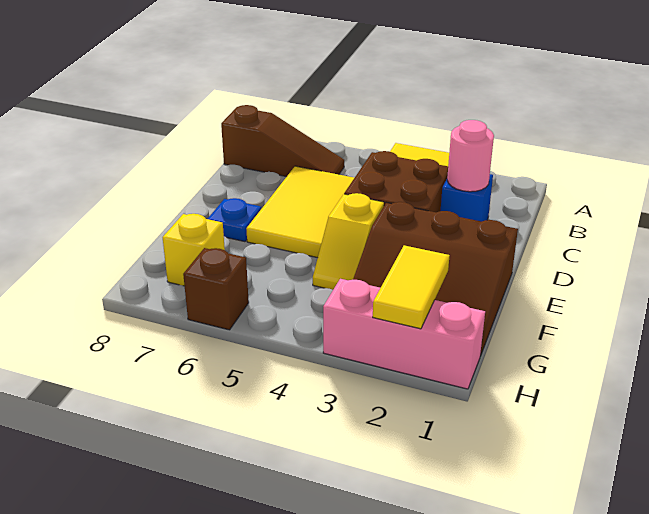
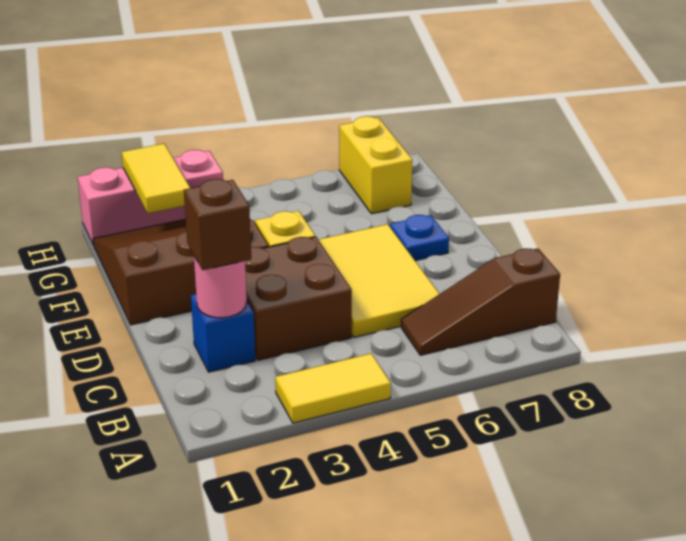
yellow 1x1 brick [163,214,225,286] -> yellow 1x2 brick [339,116,412,214]
brown 1x1 brick [183,248,249,330] -> brown 1x1 brick moved to [184,179,251,270]

